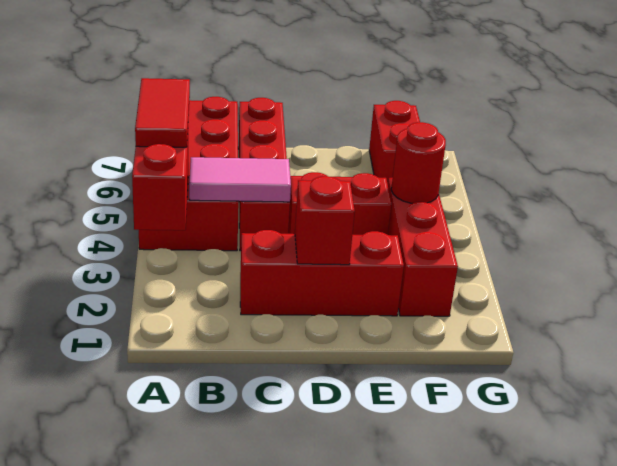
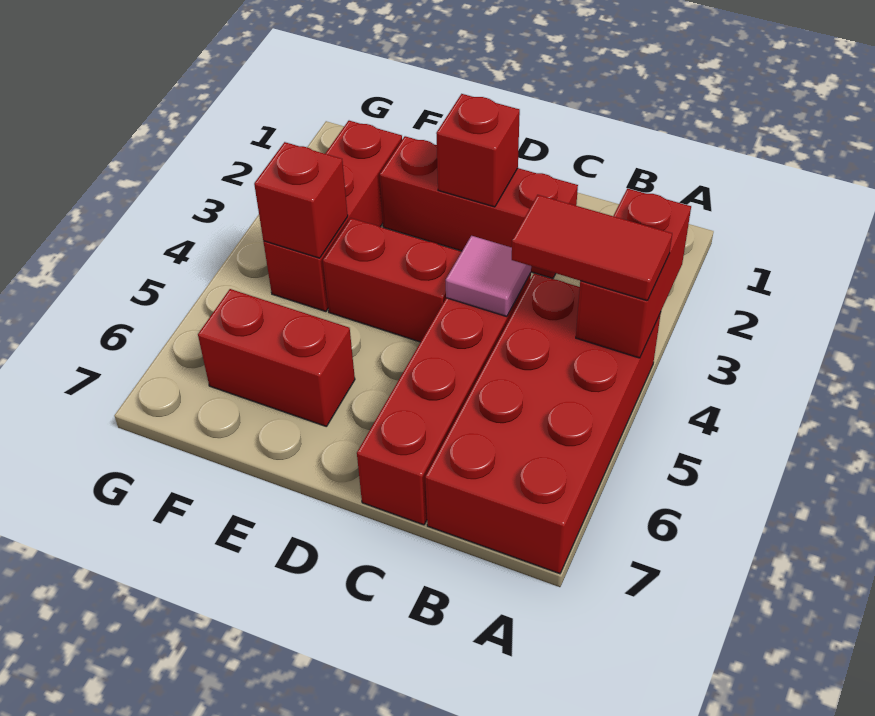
red 1x2 tile [135,78,190,147] -> red 1x2 tile turned to [512,195,672,301]
pink 1x2 tile [189,157,291,202] -> pink 1x1 tile [446,236,531,317]
red 1x1 round brick [391,122,446,203] -> red 1x1 brick [254,142,348,258]
red 1x2 brick [369,101,420,184] -> red 1x2 brick turned to [198,289,355,426]

